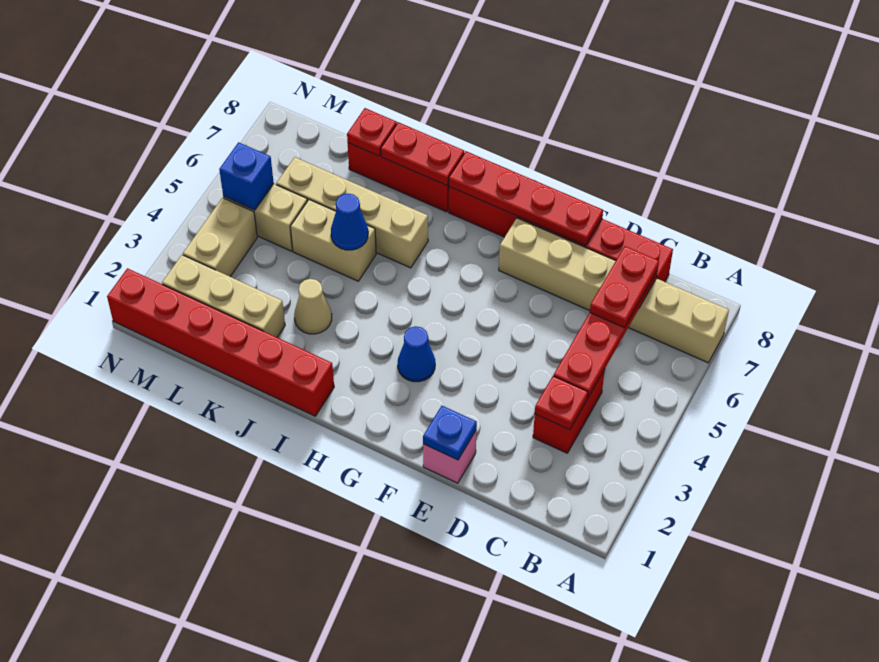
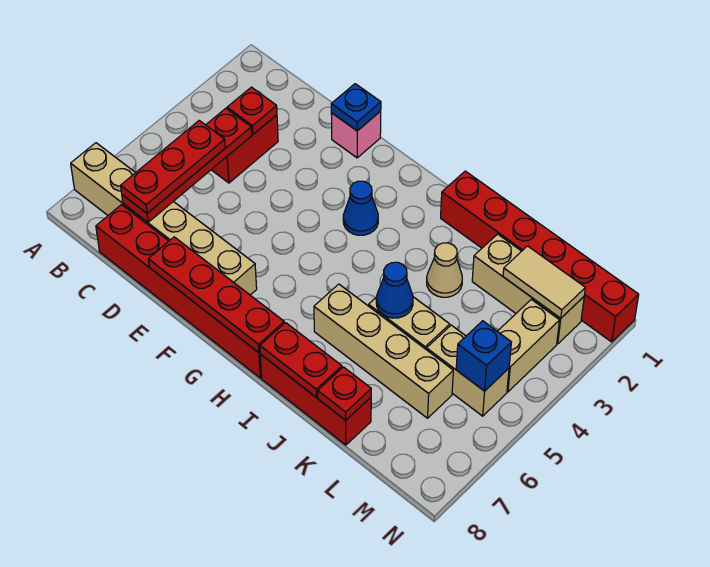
red 1x2 plate [590,246,659,327] -> red 1x3 plate [121,121,225,213]
none -> tan 1x2 tile [503,246,585,318]

